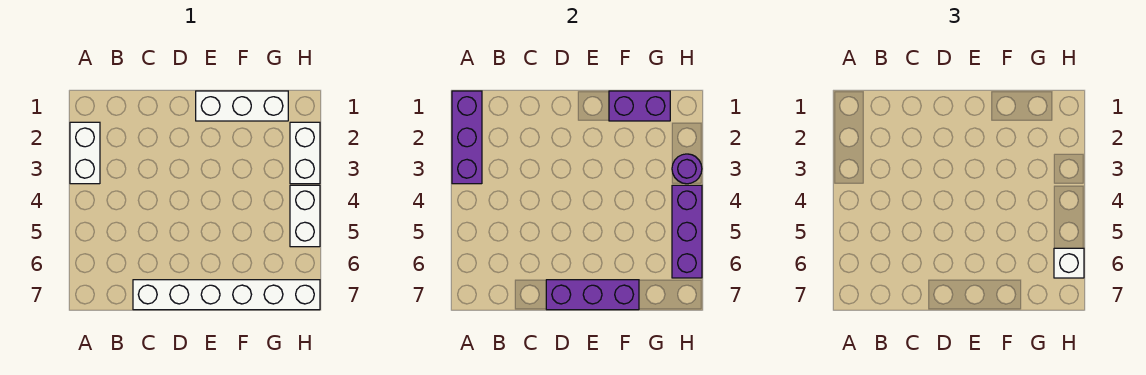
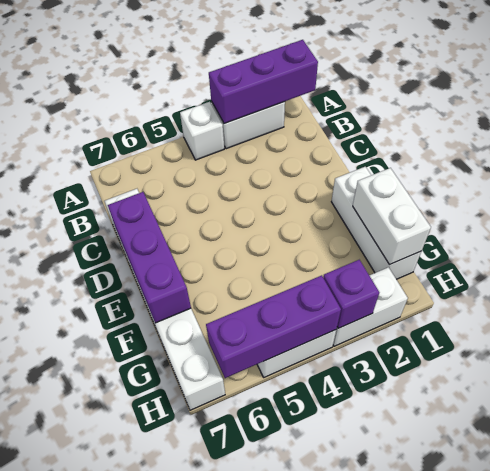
purple 1x2 brick [609,91,670,121] -> white 1x2 brick [353,168,431,265]
purple 1x1 round brick [672,154,702,184] -> purple 1x1 brick [323,260,379,328]
white 1x1 brick [1054,248,1084,278] -> white 1x1 brick moved to [180,102,224,160]

